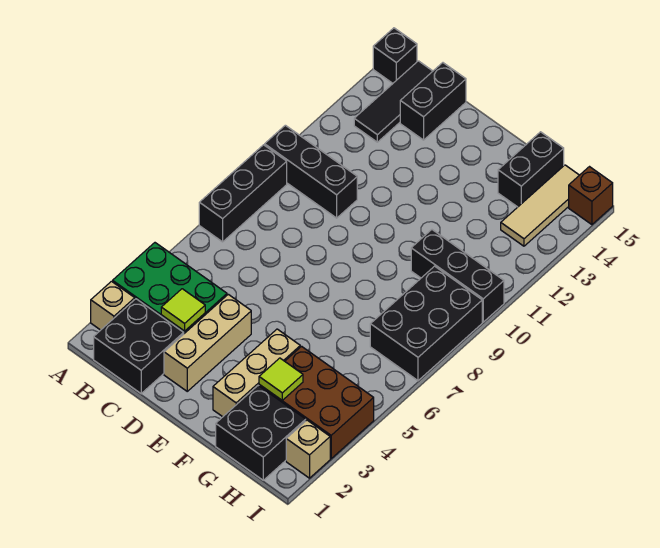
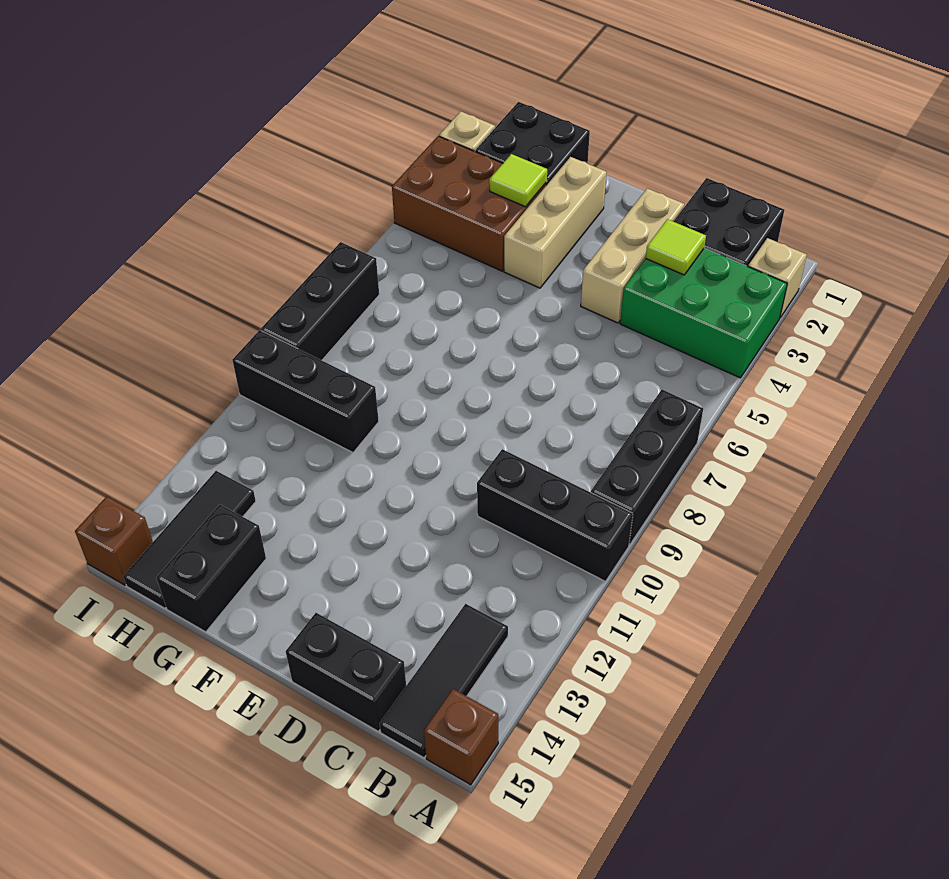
black 1x1 brick [373,28,417,83] -> brown 1x1 brick [424,689,498,785]
black 1x2 brick [400,63,466,140] -> black 1x2 brick turned to [286,613,406,731]
black 2x3 brick [370,266,482,381] -> black 1x3 brick [261,242,379,360]
tan 1x3 tile [501,165,579,246] -> black 1x3 tile [123,471,256,608]

